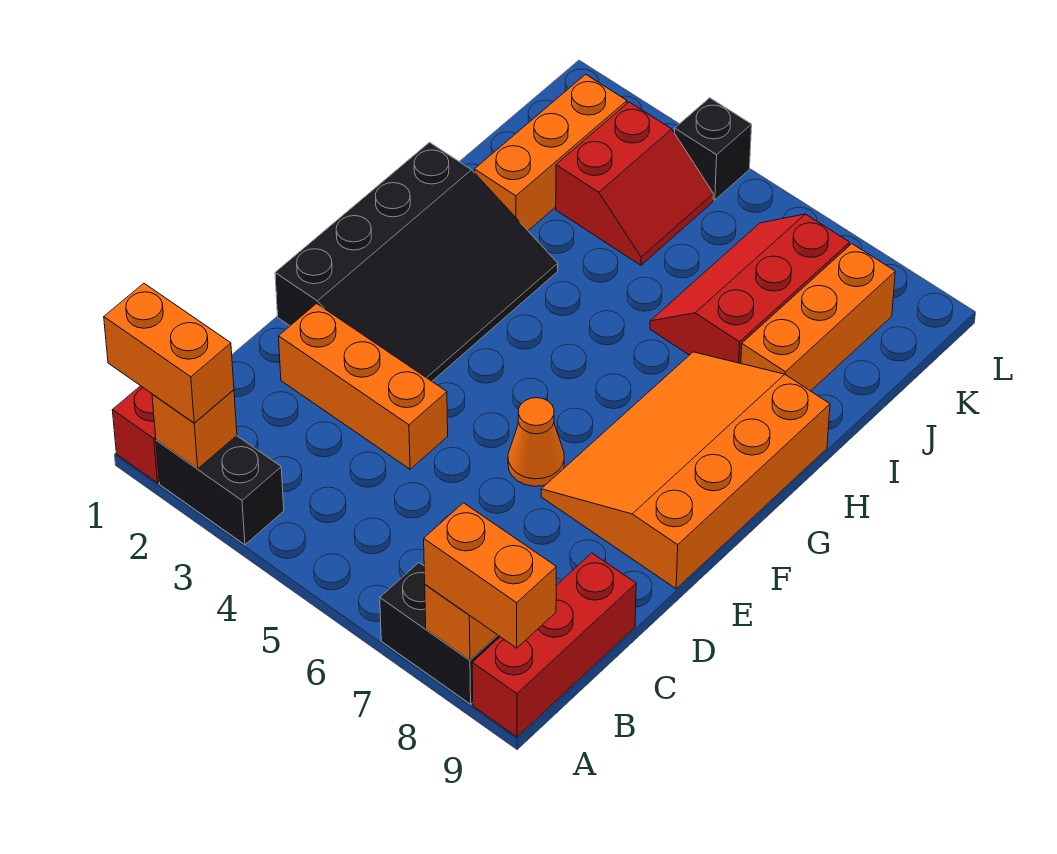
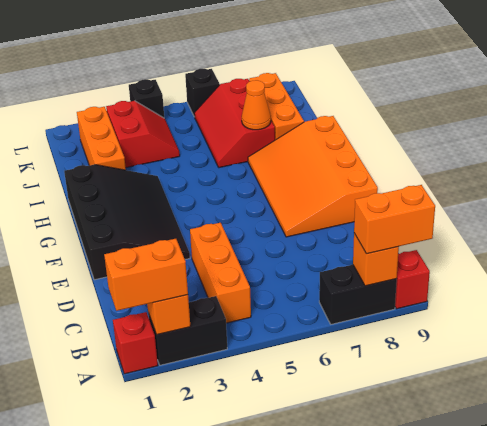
red 1x3 brick [472,553,636,737] -> red 1x1 brick [395,250,430,309]
orange 1x3 brick [279,304,448,469] -> orange 1x3 brick turned to [190,223,251,323]
orange 1x1 cone [508,398,564,486] -> orange 1x1 cone moved to [242,80,271,130]
none -> black 1x1 brick [185,69,220,117]

